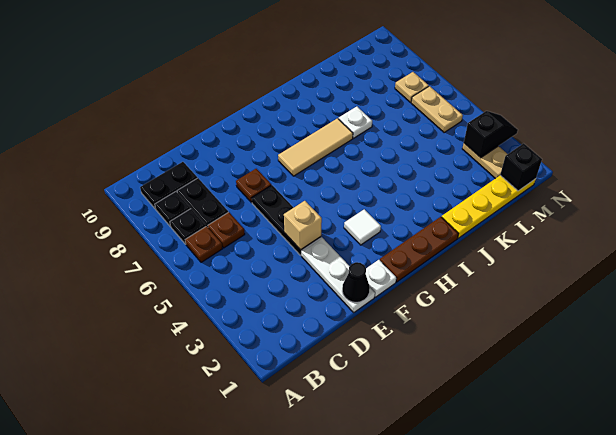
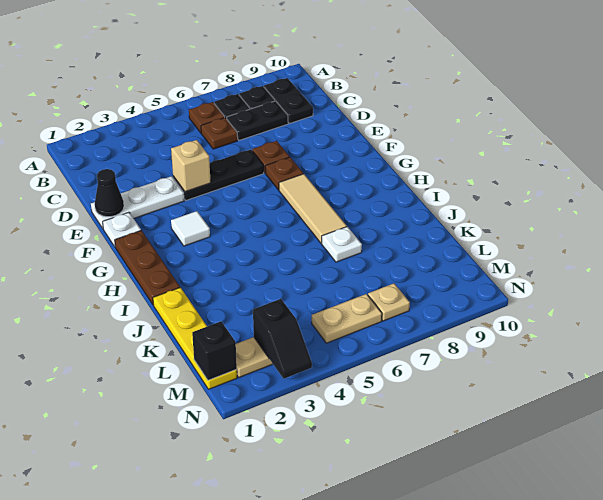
none -> brown 1x1 plate [265,157,303,190]

